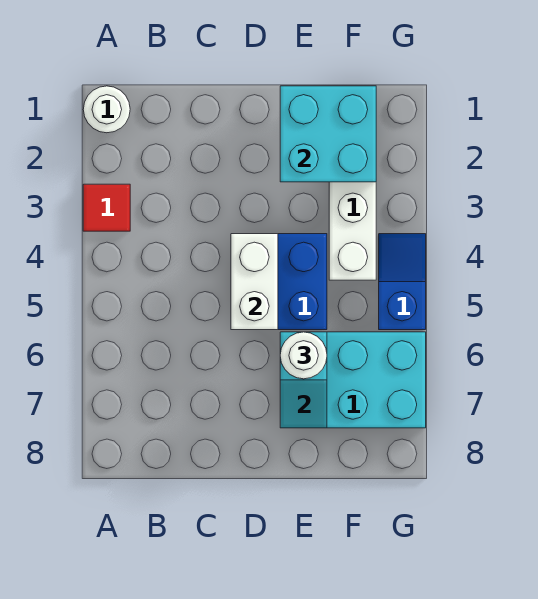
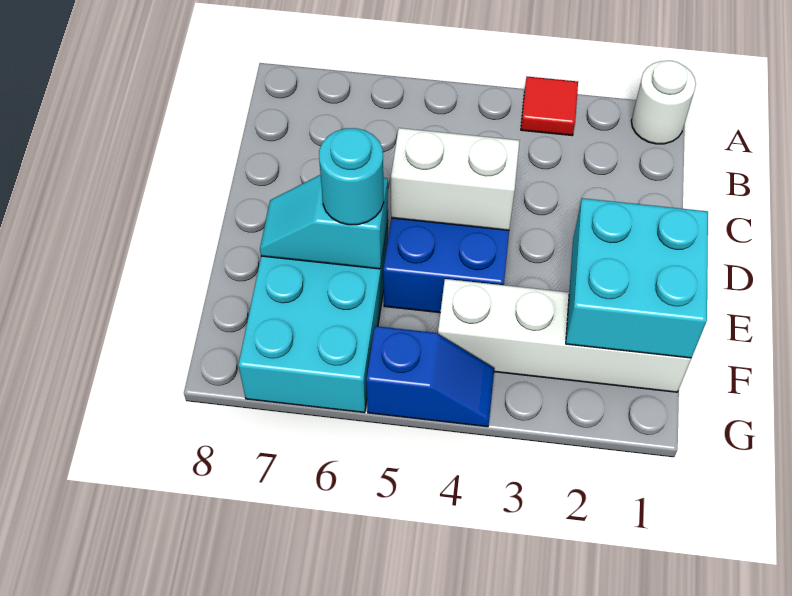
white 1x1 round brick [280,332,327,379] -> cyan 1x1 round brick [319,128,384,225]

